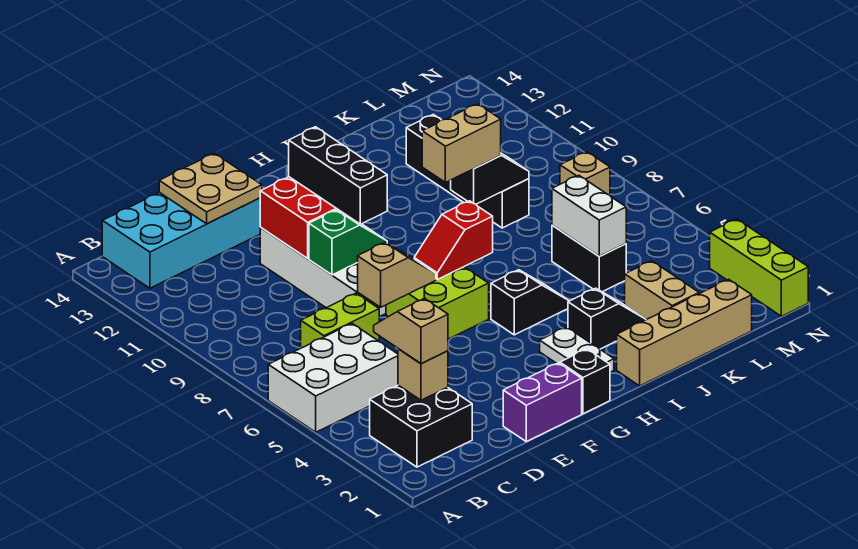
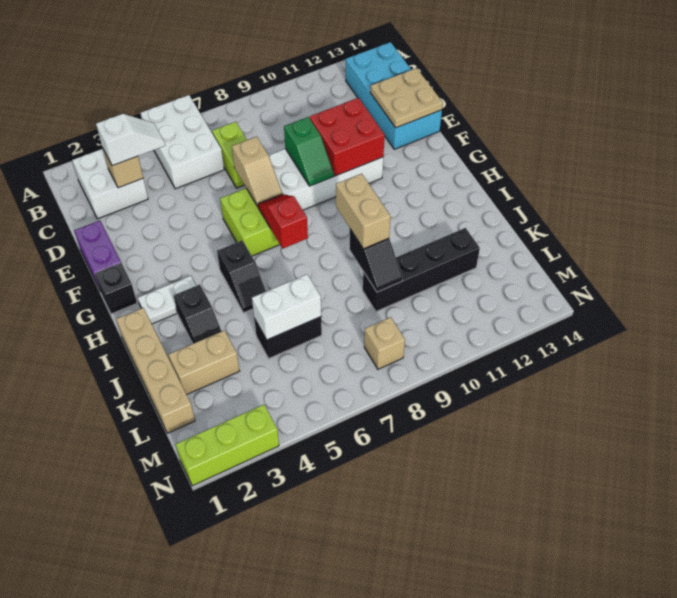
black 2x2 brick [370,385,472,467] -> white 2x2 brick [72,149,148,219]
tan 1x2 slope [374,298,448,364] -> white 1x2 slope [96,114,165,166]
black 1x3 brick [289,127,387,224] -> none

